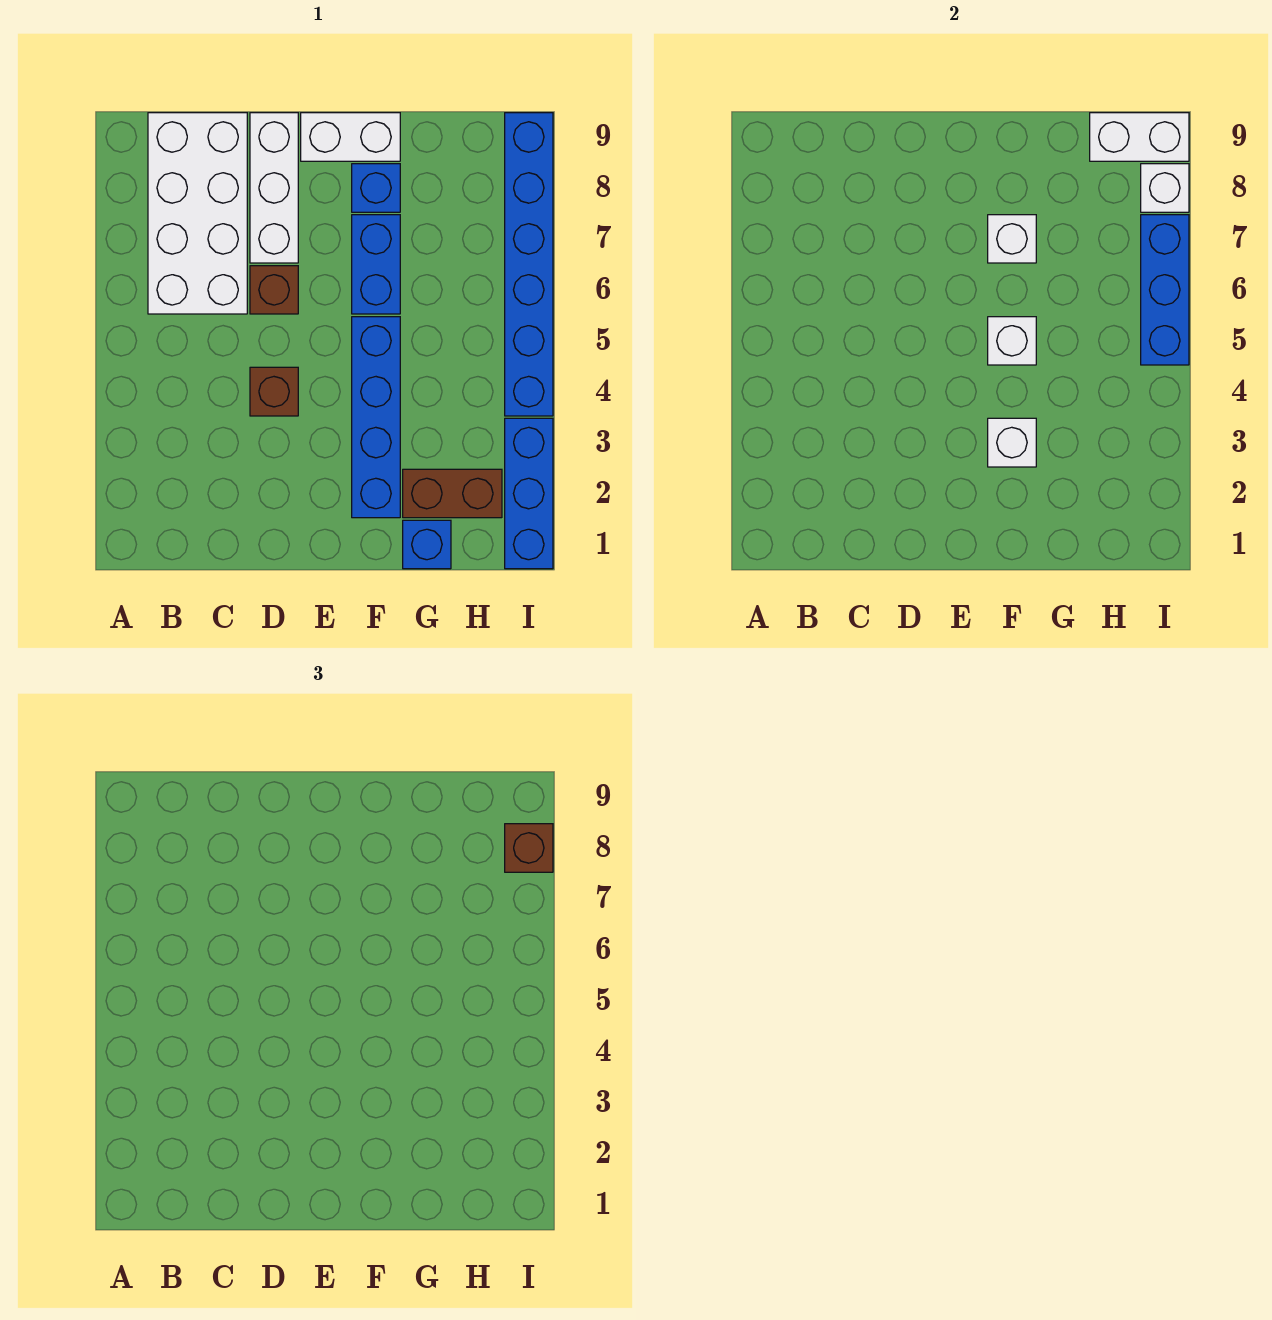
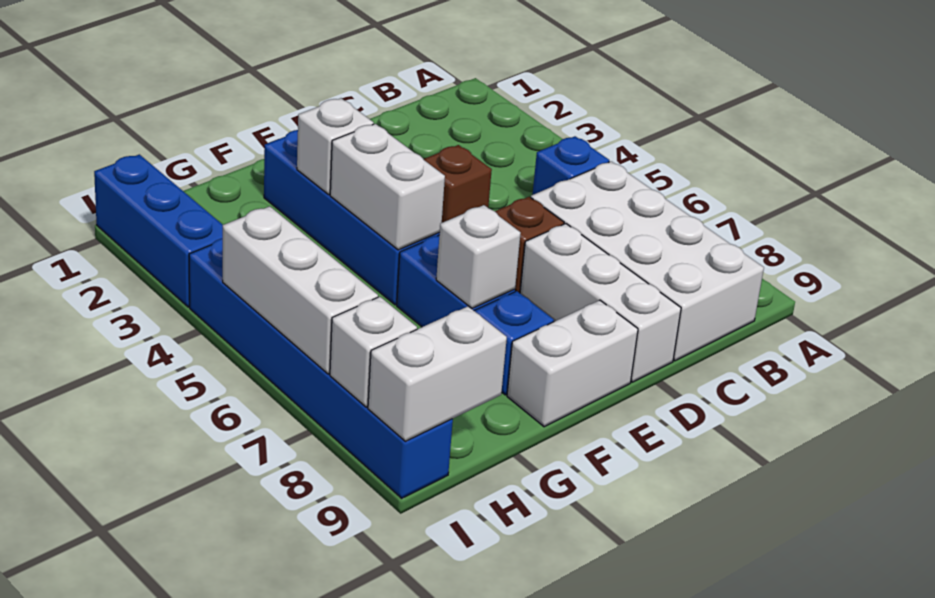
white 1x1 brick [988,317,1036,365] -> white 1x2 brick [330,124,445,250]
blue 1x1 brick [403,520,451,569] -> blue 1x1 brick moved to [533,136,609,195]
brown 1x2 brick [403,469,502,518] -> none
blue 1x3 brick [1141,215,1189,365] -> white 1x3 brick [223,206,378,374]
brown 1x1 brick [505,824,553,872] -> none

